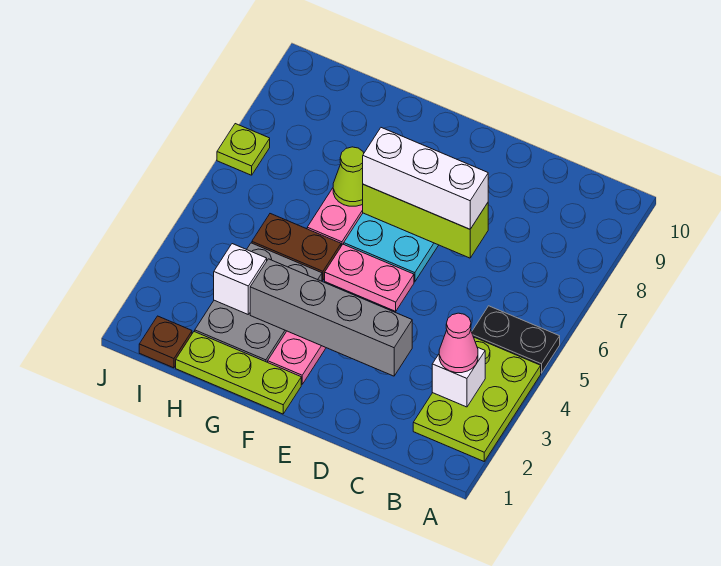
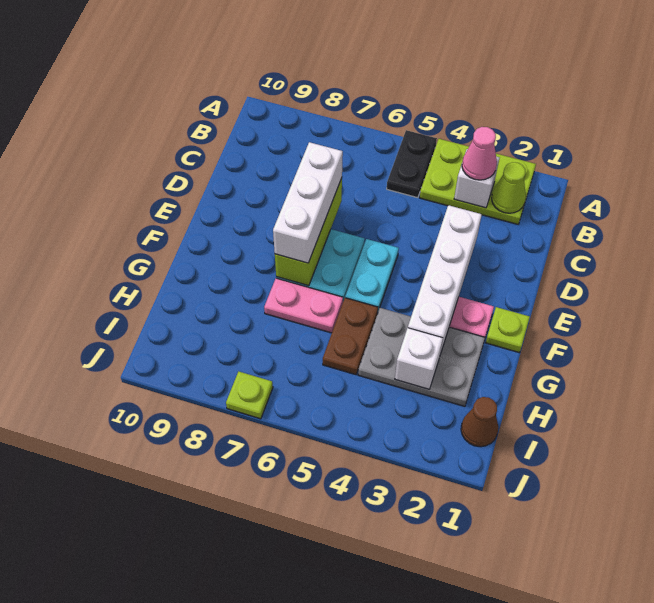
grey 1x4 brick [250,259,412,376] -> white 1x4 brick [408,205,482,354]
pink 1x2 plate [325,244,414,311] -> cyan 1x2 plate [345,239,399,311]
lime 1x3 plate [176,331,301,414] -> lime 1x1 plate [486,307,530,353]
lime 1x1 cone [333,147,364,206] -> lime 1x1 cone moved to [492,162,526,213]
brown 1x1 plate [139,316,192,368] -> brown 1x1 cone [461,397,498,447]

